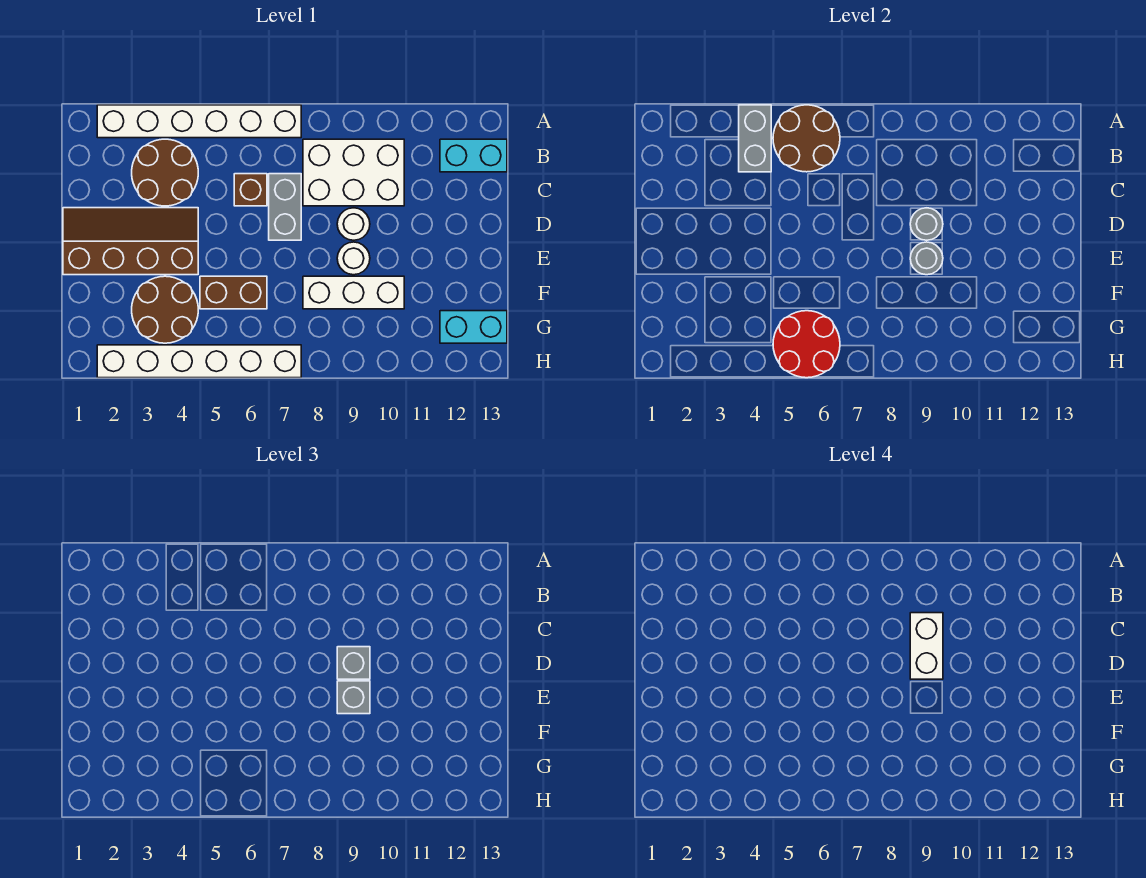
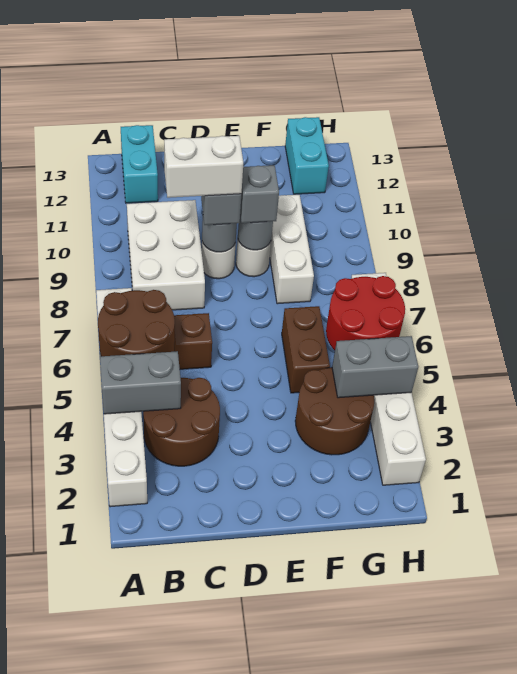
grey 1x2 brick [269,174,301,240] -> grey 1x2 brick moved to [332,336,418,398]
brown 2x4 slope [63,208,198,275] -> none

